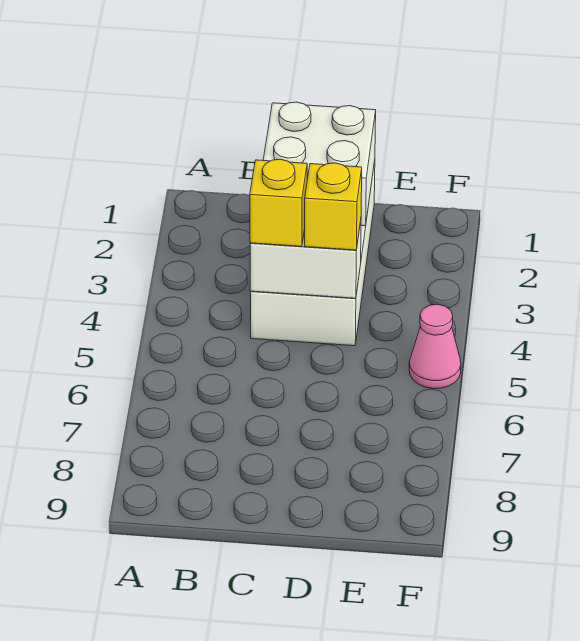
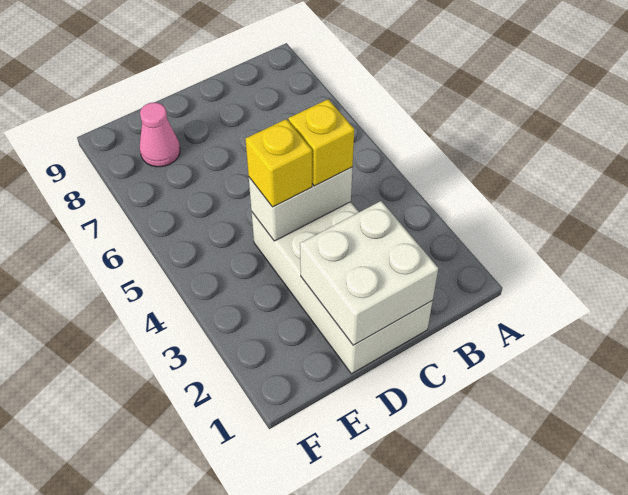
pink 1x1 cone [409,304,461,389] -> pink 1x1 cone moved to [140,102,180,167]

